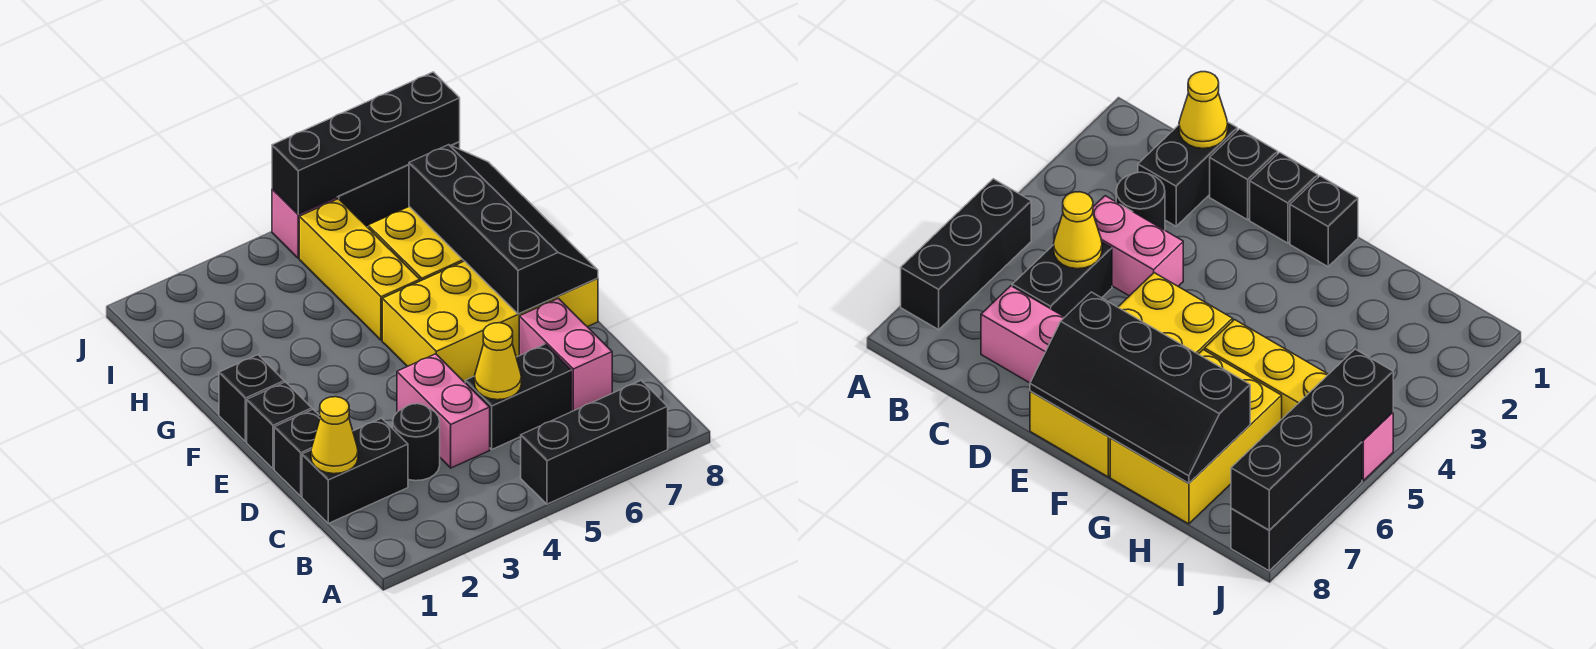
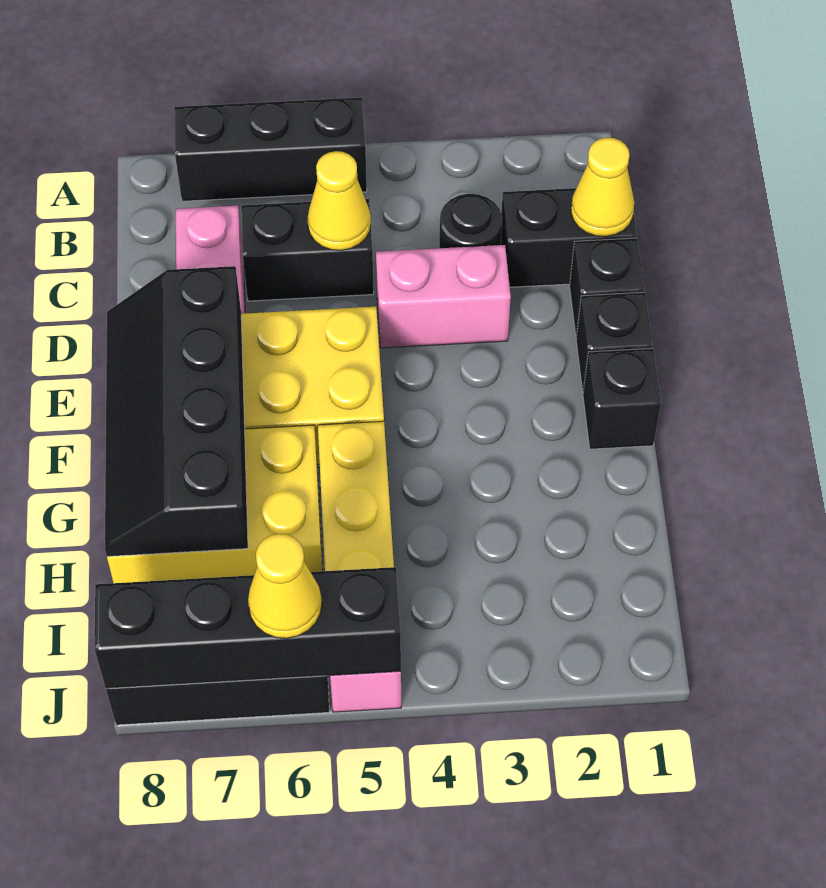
pink 1x2 brick [397,354,490,468] -> pink 1x2 brick turned to [376,245,511,348]
none -> yellow 1x1 cone [248,534,322,638]

